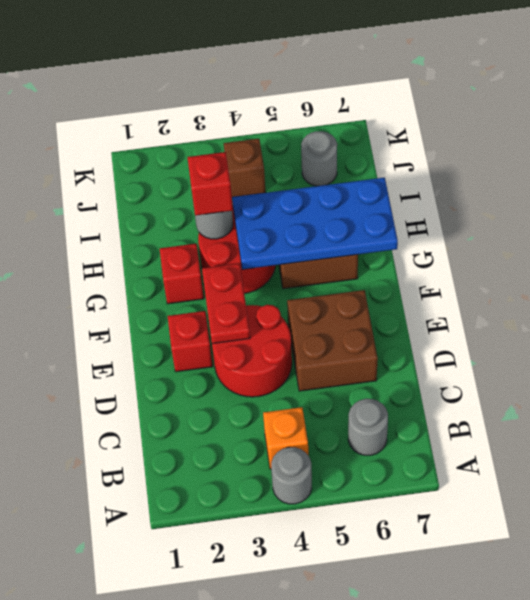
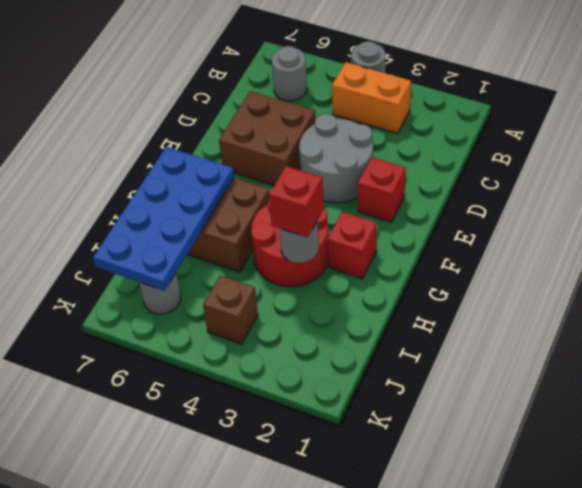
orange 1x1 brick [263,407,308,469] -> orange 1x2 brick [332,62,411,134]
red 2x2 round brick [212,305,292,397] -> grey 2x2 round brick [299,114,373,203]
red 1x2 plate [202,263,250,344] -> none
blue 2x4 plate [232,177,398,270] -> blue 2x4 plate turned to [93,147,234,291]

